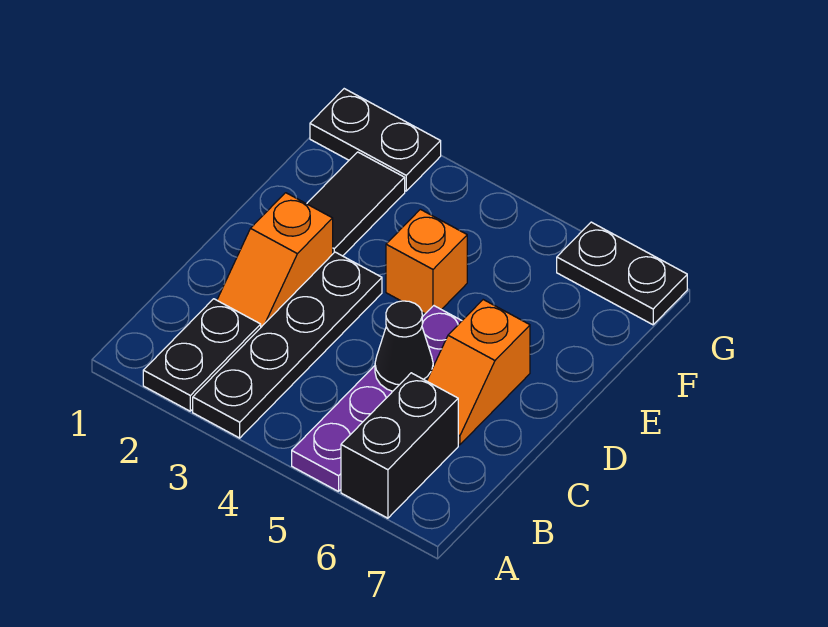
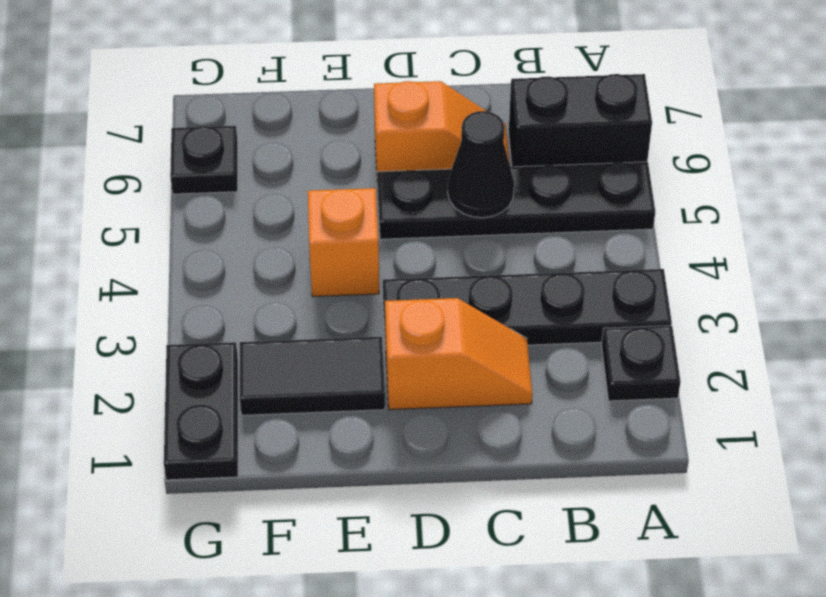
black 1x2 plate [143,299,261,411] -> black 1x1 plate [602,326,680,401]
purple 1x4 plate [292,306,462,492] -> black 1x4 plate [377,162,655,239]
black 1x2 plate [557,222,687,325] -> black 1x1 plate [170,126,238,194]

